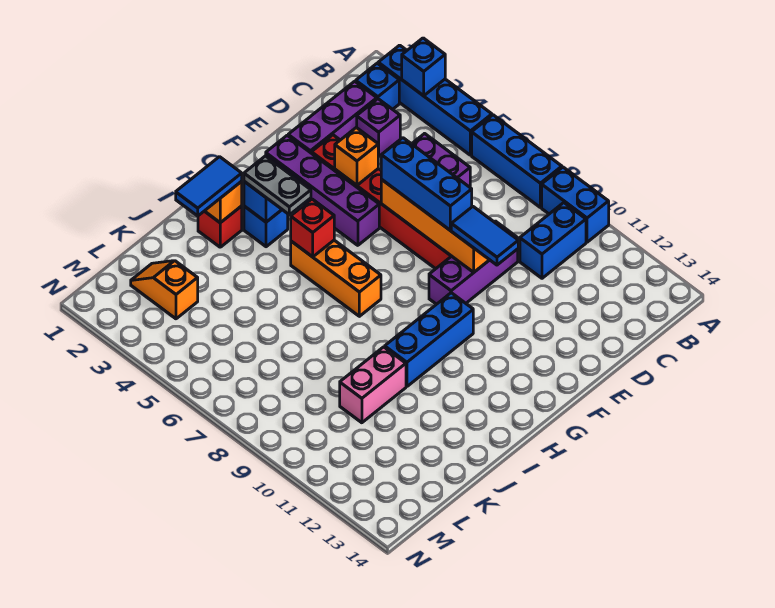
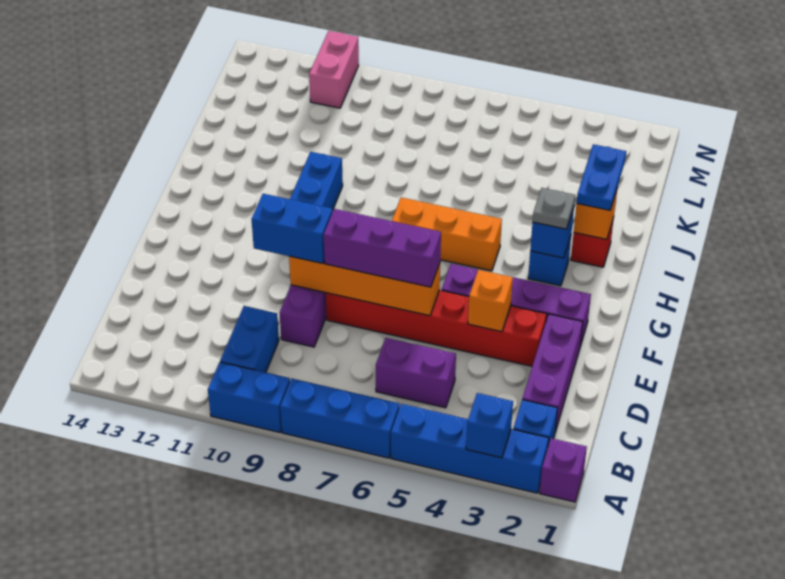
purple 1x1 brick [357,99,400,156] -> purple 1x1 brick moved to [540,438,587,502]
blue 1x3 brick [381,138,472,230] -> purple 1x3 brick [324,209,441,287]
blue 1x2 tile [451,207,518,265] -> blue 1x2 brick [251,194,333,264]
grey 1x2 plate [244,156,311,215] -> grey 1x1 plate [533,188,575,229]
red 1x1 brick [291,199,334,257] -> none
blue 1x2 tile [176,157,242,216] -> blue 1x2 plate [577,144,626,210]
pink 1x2 brick [340,347,406,423] -> pink 1x2 brick moved to [309,31,359,108]
orange 1x2 slope [131,261,198,319] -> none

